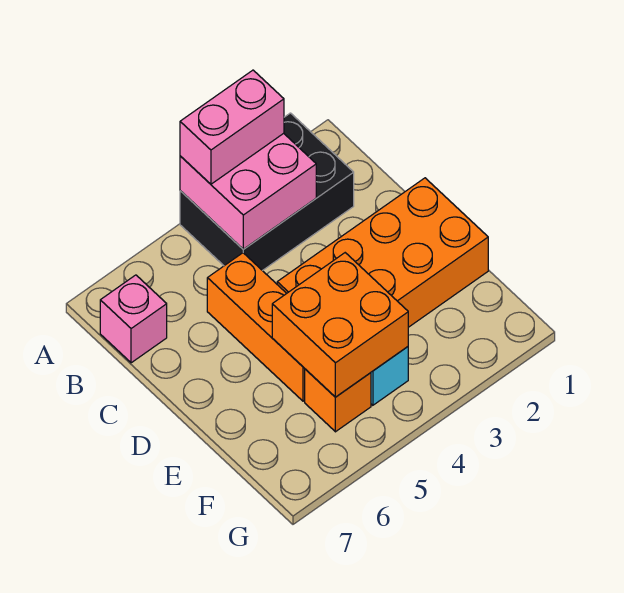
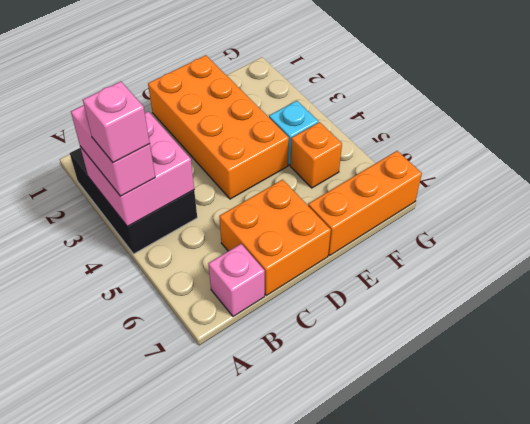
none -> pink 1x1 brick [83,81,150,162]
orange 1x3 brick [207,253,305,401] -> orange 1x3 brick moved to [308,151,422,256]
orange 2x2 brick [272,253,408,397] -> orange 2x2 brick moved to [219,180,331,295]

